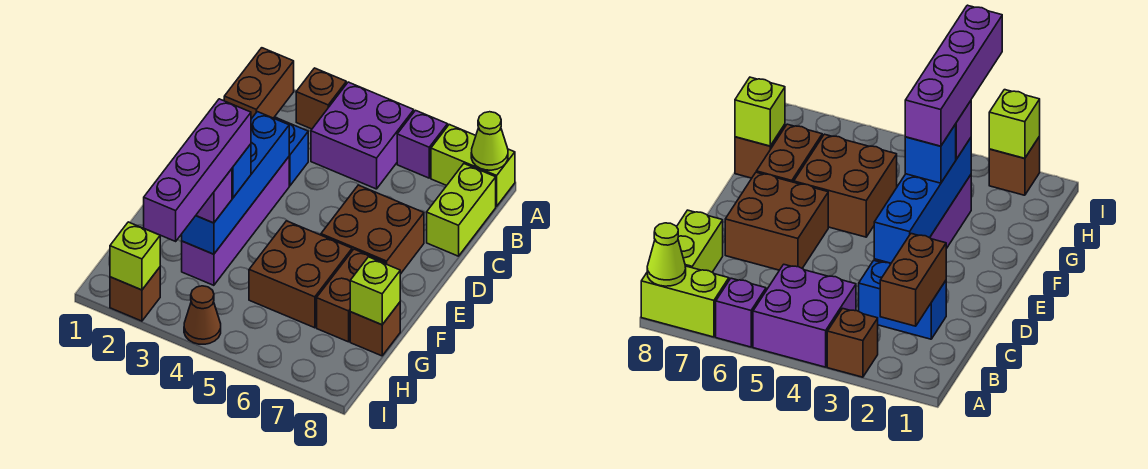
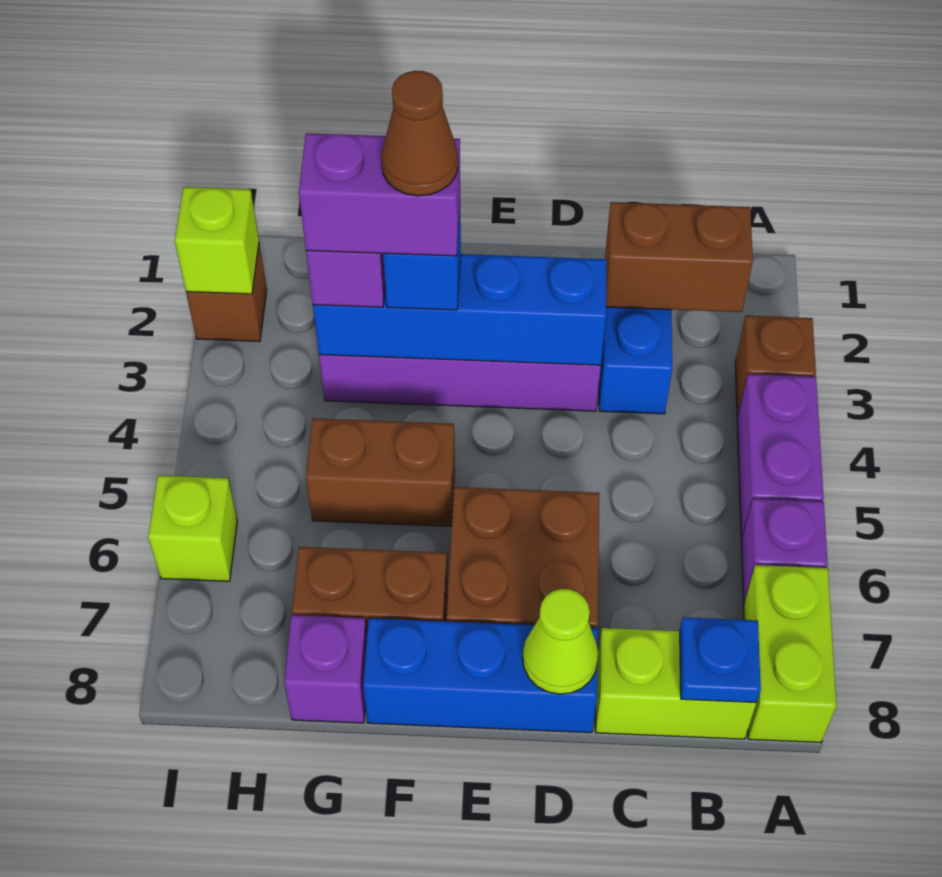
purple 2x2 brick [311,82,414,189] -> purple 1x2 brick [737,374,824,538]
lime 1x1 cone [471,112,508,170] -> lime 1x1 cone moved to [523,589,598,694]
none -> blue 1x1 plate [680,617,761,702]
none -> blue 1x3 brick [363,618,598,733]
purple 1x4 brick [144,99,251,241] -> purple 1x2 brick [299,133,460,256]
brown 2x2 brick [249,221,352,328] -> brown 1x2 brick [306,418,455,526]
brown 1x1 brick [350,302,400,356] -> purple 1x1 brick [284,615,367,723]
lime 1x1 brick [350,257,400,325] -> lime 1x1 brick moved to [148,475,237,581]
brown 1x1 cone [184,286,221,344] -> brown 1x1 cone moved to [381,71,458,196]

